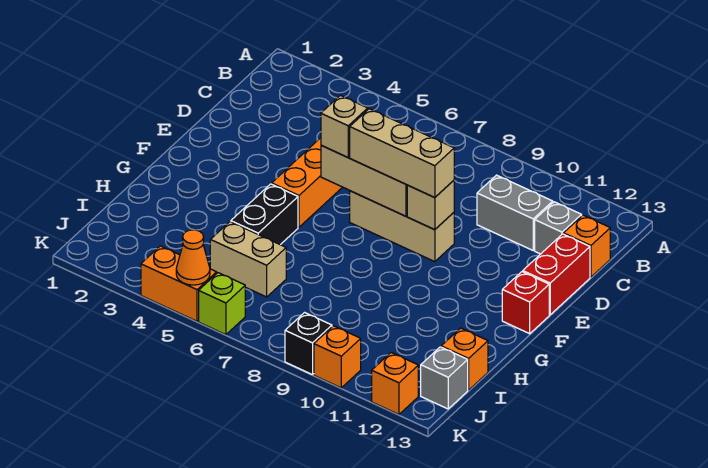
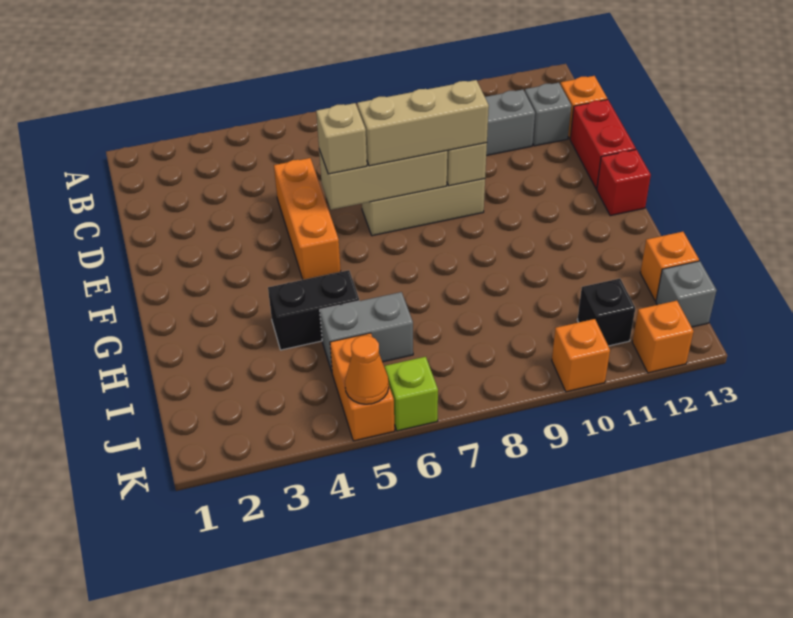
black 1x2 brick [231,184,298,245] -> black 1x2 brick turned to [268,270,359,350]
tan 1x2 brick [210,222,286,297] -> grey 1x2 brick [320,292,413,372]
orange 1x2 brick [141,246,217,321] -> orange 1x2 brick turned to [330,333,395,441]
black 1x1 brick [285,313,332,375] -> black 1x1 brick moved to [577,279,635,346]

